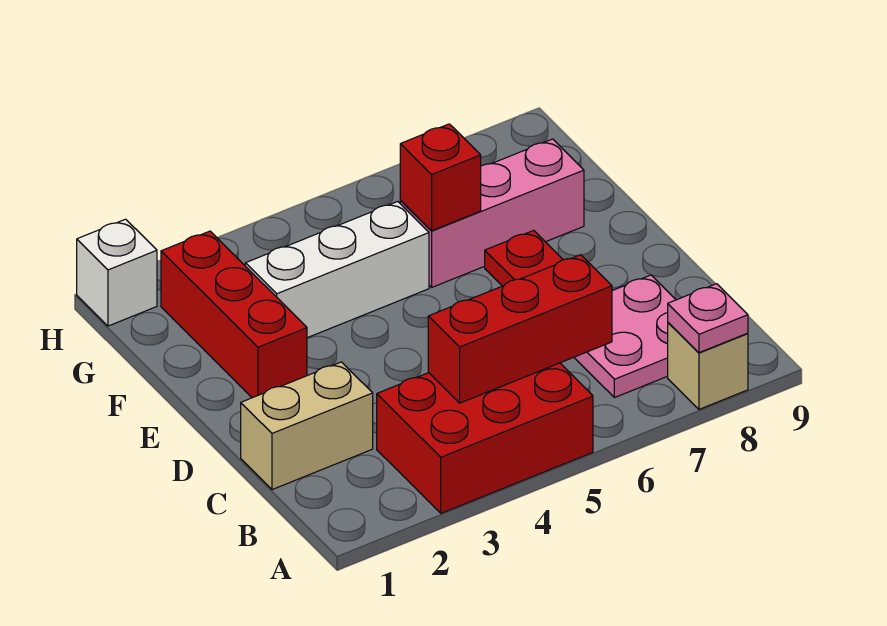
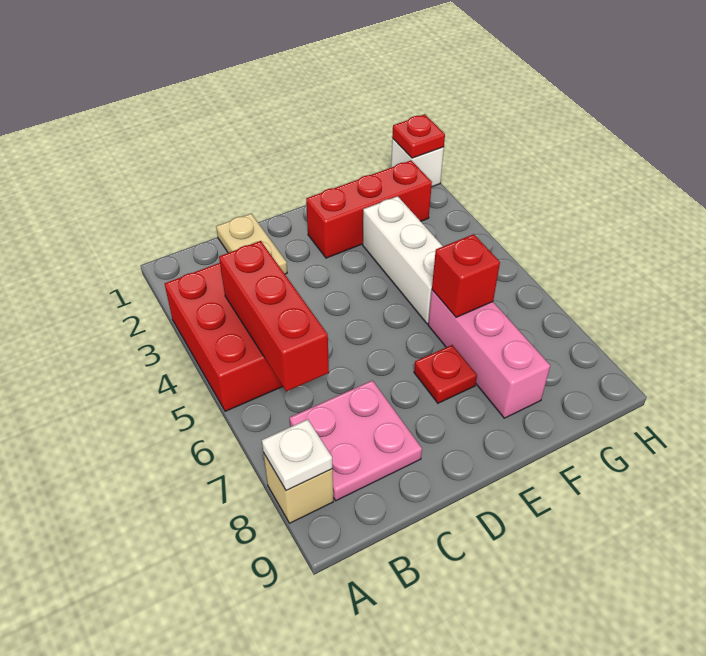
pink 1x1 plate [668,284,748,353] -> white 1x1 plate [262,419,333,491]
tan 1x2 brick [241,362,373,490] -> tan 1x2 plate [216,214,287,274]
none -> red 1x1 plate [392,114,445,158]

